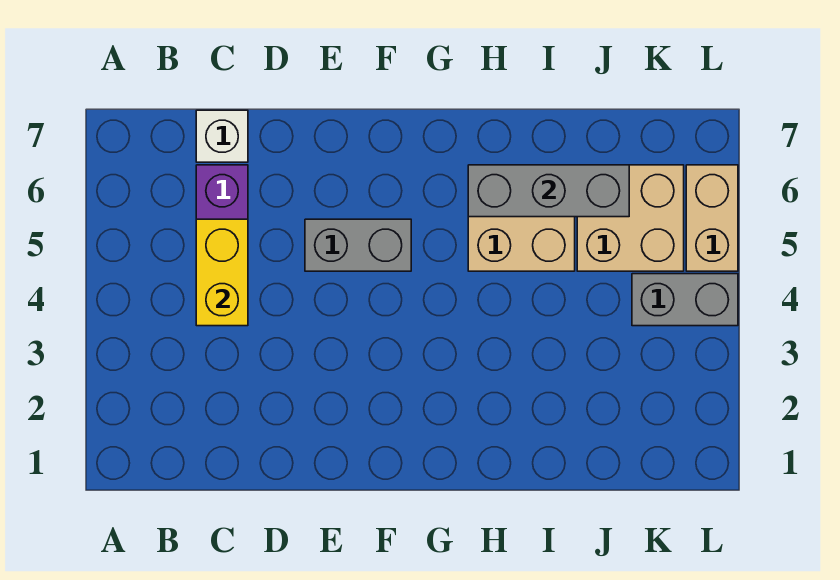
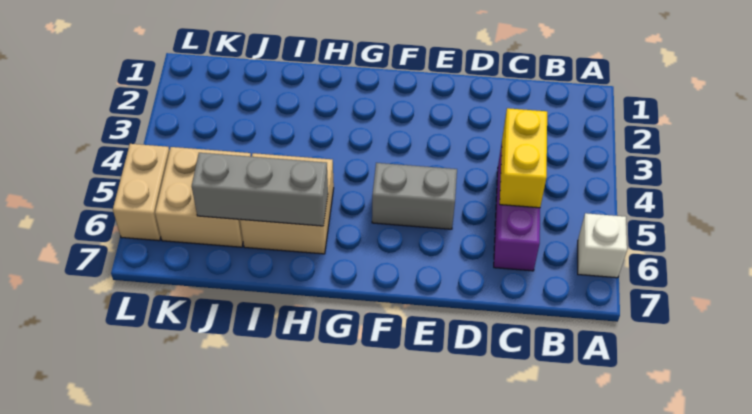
white 1x1 brick [196,110,248,162] -> white 1x1 brick moved to [578,213,627,278]
grey 1x2 brick [632,274,738,326] -> none

